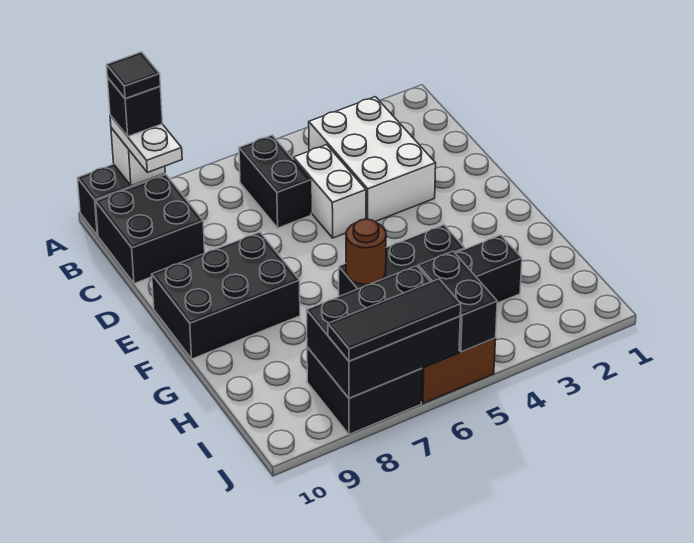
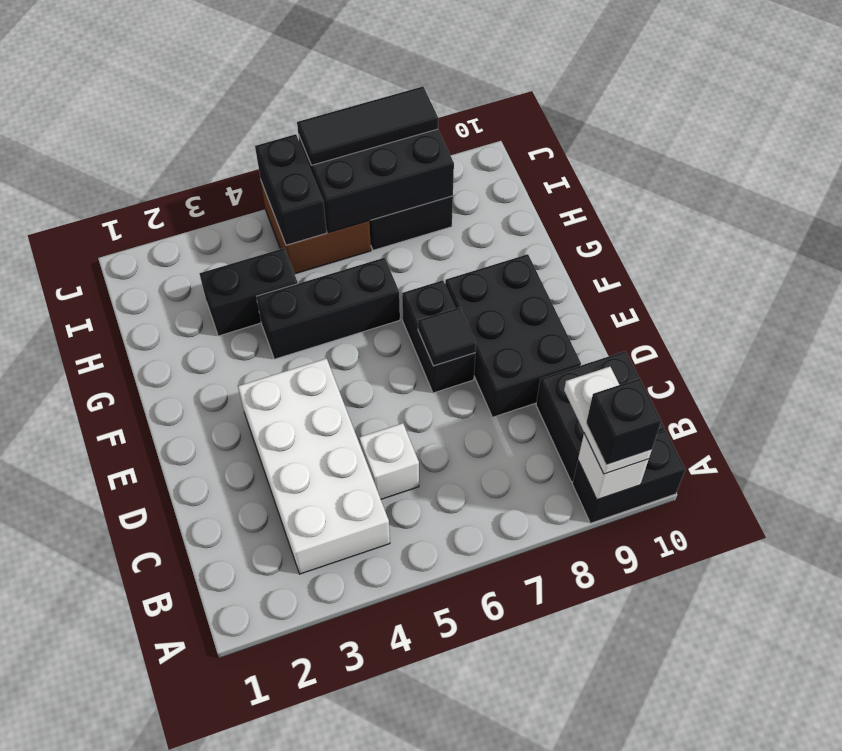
black 1x1 tile [107,52,160,99] -> black 1x1 tile moved to [418,307,476,366]
white 2x3 brick [309,97,436,222] -> white 2x4 brick [238,358,390,574]
black 1x2 brick [239,135,311,228] -> black 1x2 brick moved to [402,280,475,393]
white 1x2 brick [294,145,366,238] -> white 1x1 brick [359,423,419,499]
black 2x3 brick [152,232,300,359] -> black 2x3 brick turned to [445,254,581,417]
brown 1x1 round brick [346,219,386,285] -> none

